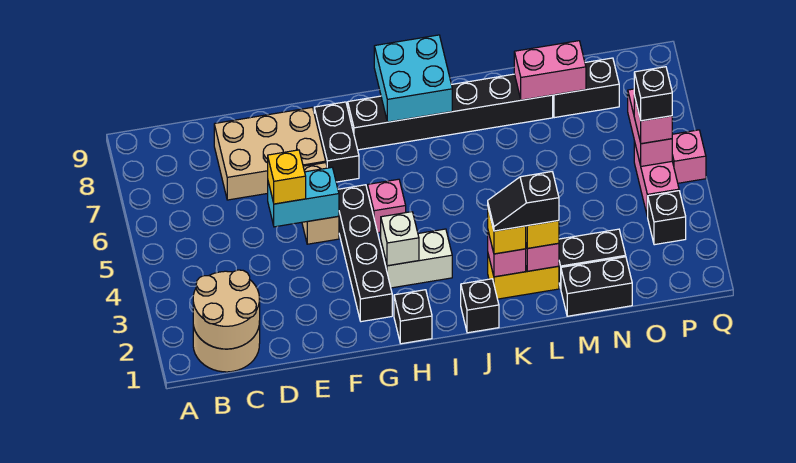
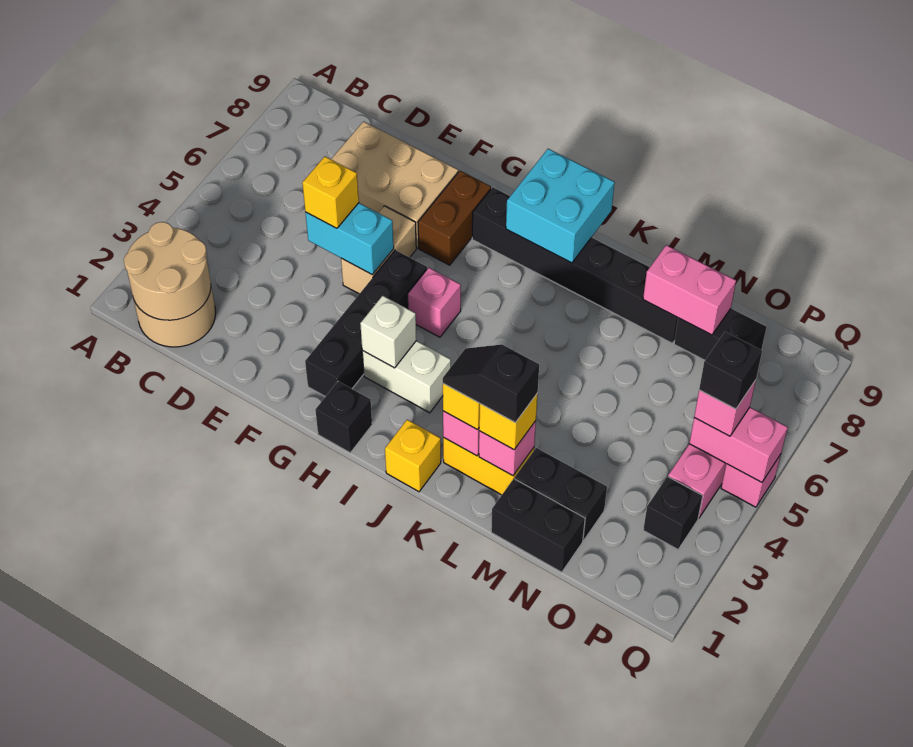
black 1x2 brick [314,102,359,182] -> brown 1x2 brick [418,171,491,265]
black 1x1 brick [461,279,499,333] -> yellow 1x1 brick [385,420,441,492]
pink 1x2 brick [628,89,672,166] -> pink 1x2 brick turned to [689,407,788,482]

